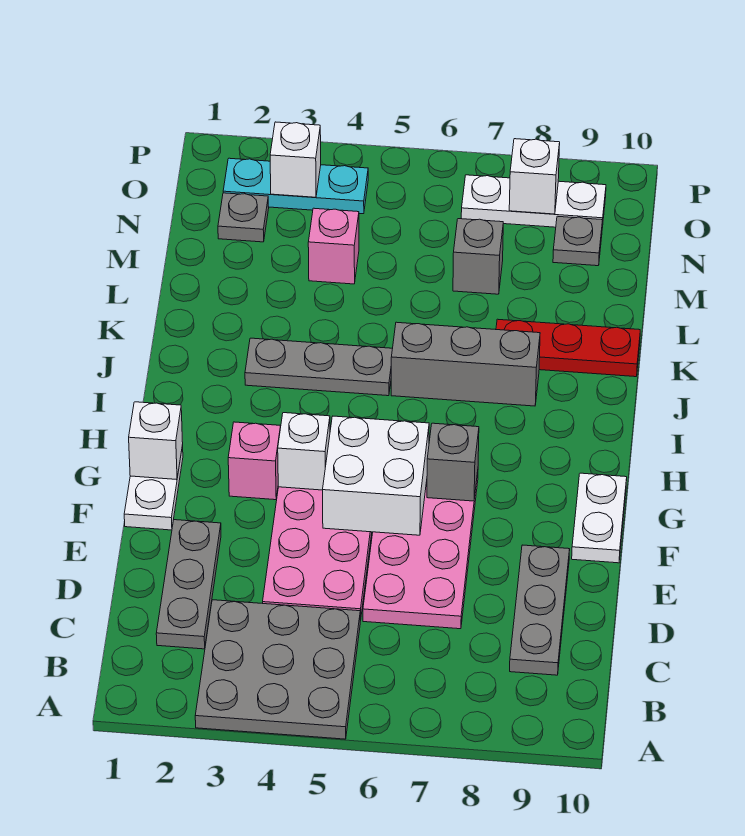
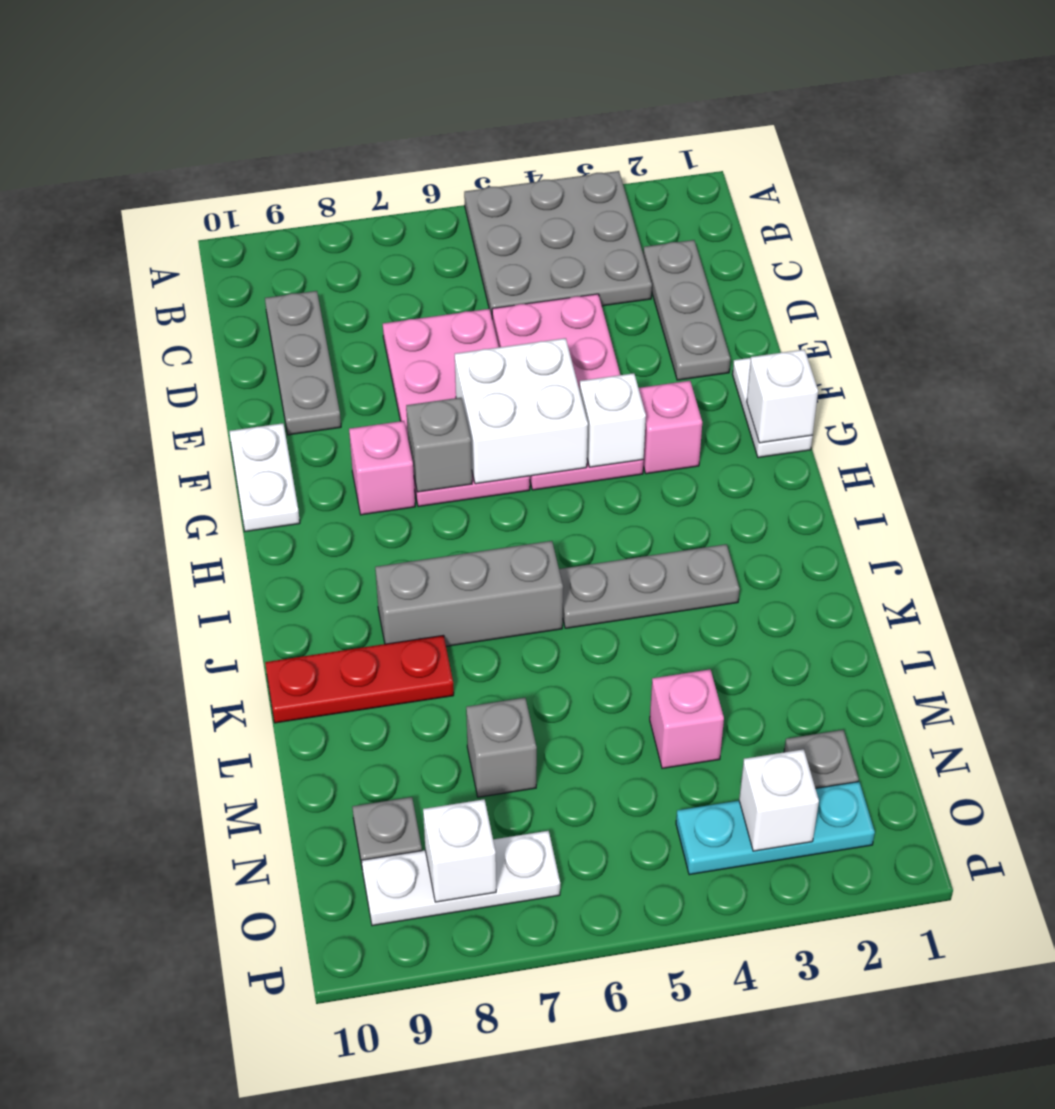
none -> pink 1x1 brick [349,421,415,515]

